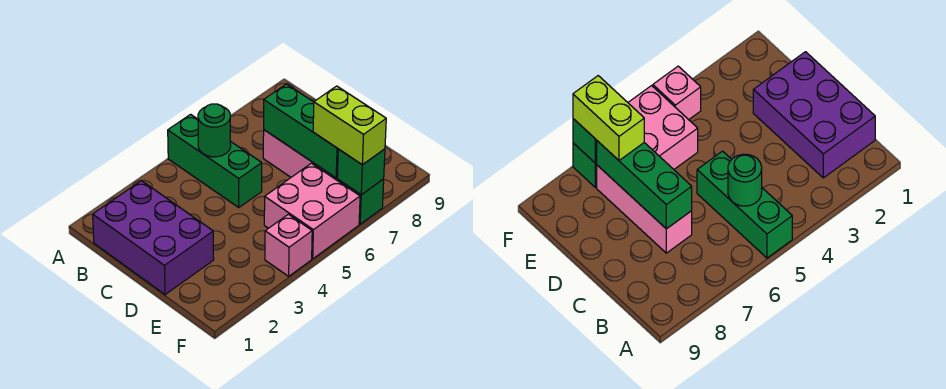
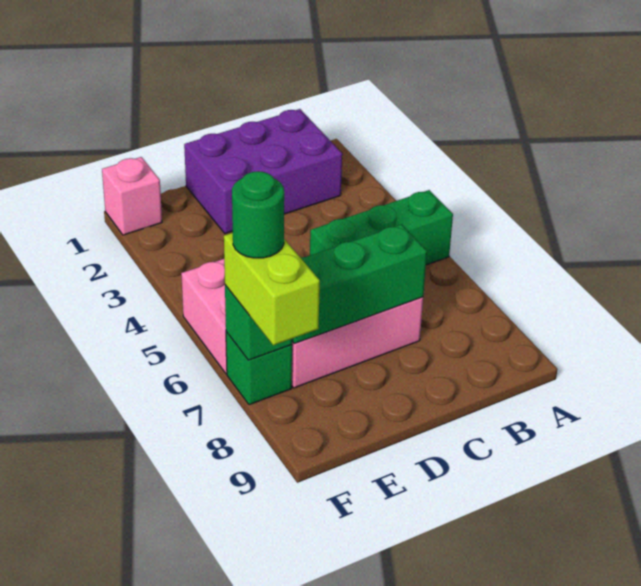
green 1x1 round brick [198,104,231,157] -> green 1x1 round brick moved to [232,171,284,258]
lime 1x2 brick [313,86,386,165] -> lime 1x2 brick turned to [224,233,320,345]
pink 1x1 brick [265,214,312,276] -> pink 1x1 brick moved to [102,157,162,235]

